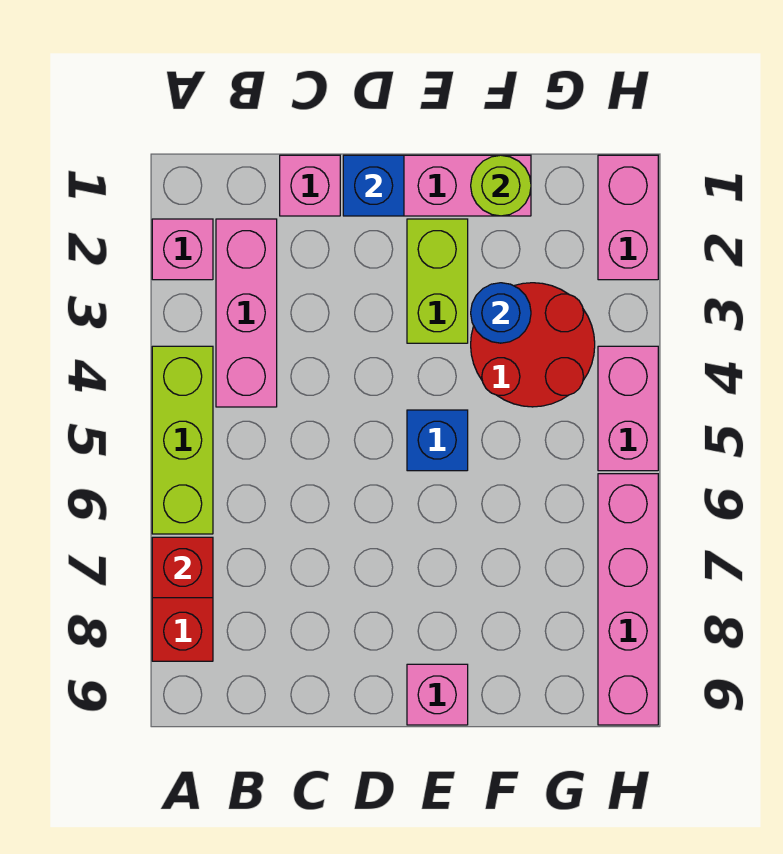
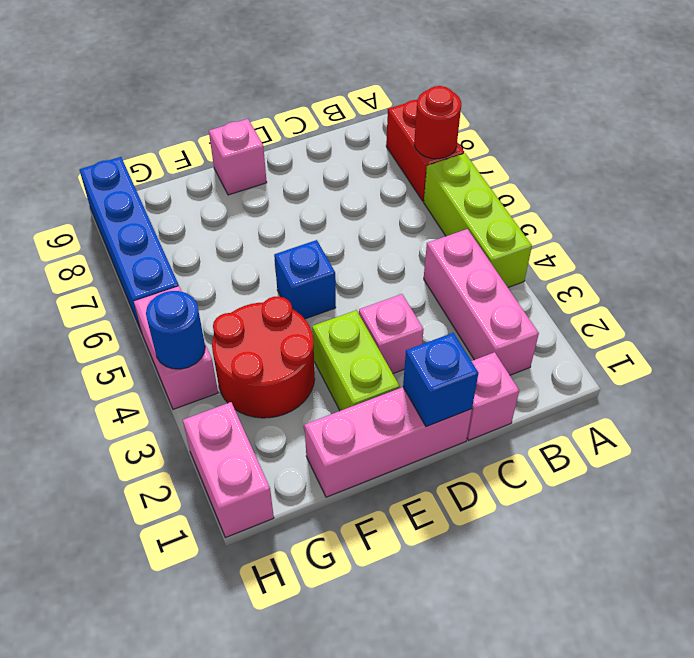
pink 1x1 brick [152,219,213,280] -> pink 1x1 brick moved to [359,294,424,373]
red 1x1 brick [152,537,213,598] -> red 1x1 round brick [414,86,461,159]
lime 1x1 round brick [471,155,531,216] -> none
blue 1x1 round brick [471,283,531,343] -> blue 1x1 round brick moved to [146,291,205,369]
pink 1x4 brick [598,474,658,725] -> blue 1x4 brick [79,157,179,332]

